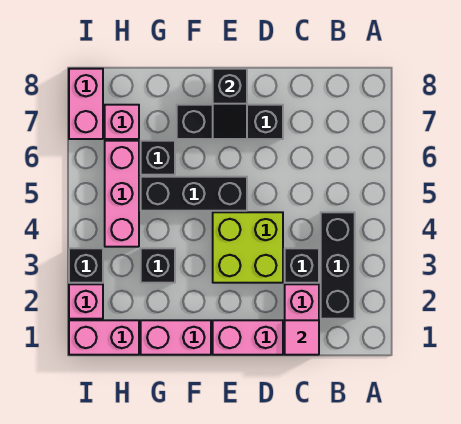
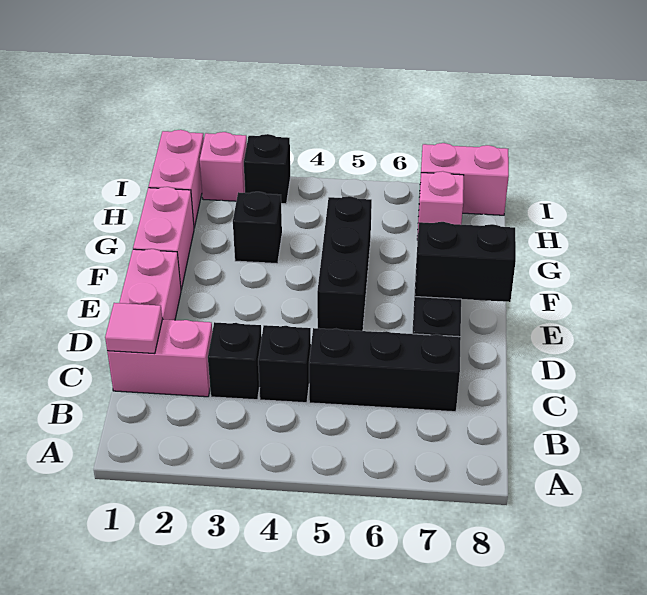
black 1x3 brick [321,212,355,319] -> black 1x3 brick moved to [309,328,461,412]
lime 2x2 brick [213,212,283,283] -> none
black 1x2 slope [213,69,247,139] -> black 1x2 brick [415,222,516,302]
black 1x1 brick [141,141,175,175] -> black 1x1 brick moved to [258,325,311,403]
pink 1x3 brick [105,141,139,247] -> none

